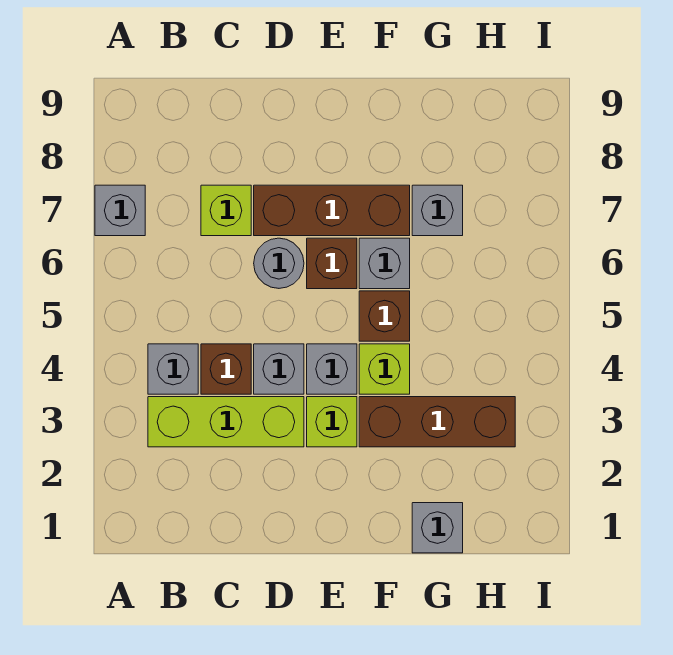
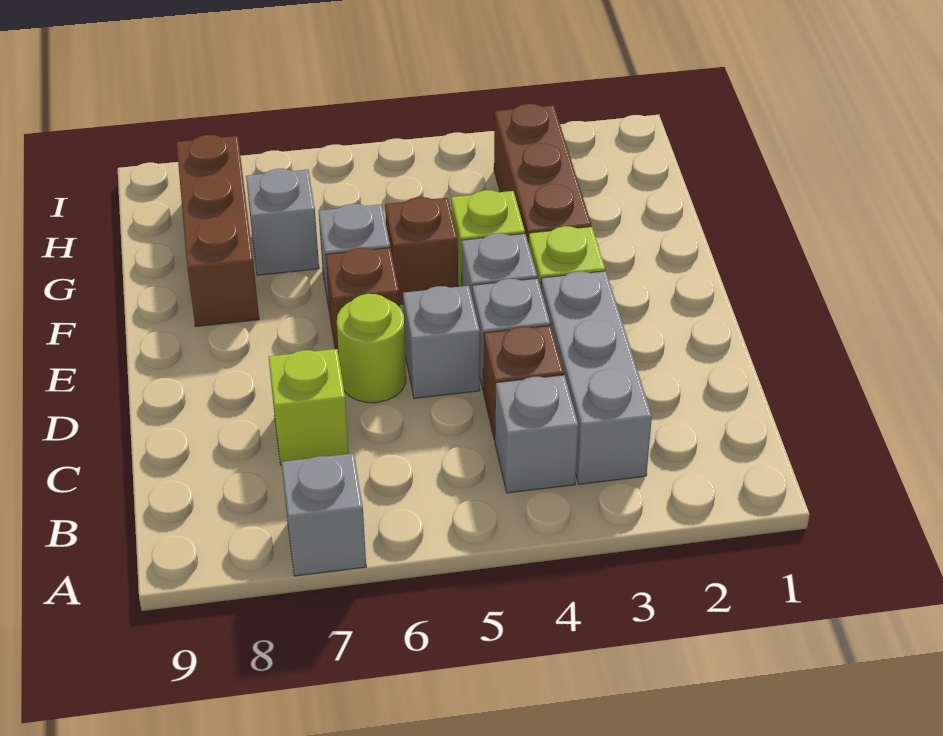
lime 1x3 brick [148,397,304,447] -> grey 1x3 brick [541,271,652,484]
grey 1x1 round brick [254,238,304,288] -> lime 1x1 round brick [337,294,406,403]
brown 1x3 brick [254,185,410,236] -> brown 1x3 brick moved to [177,135,259,327]
grey 1x1 brick [412,503,463,553] -> grey 1x1 brick moved to [403,286,480,398]

